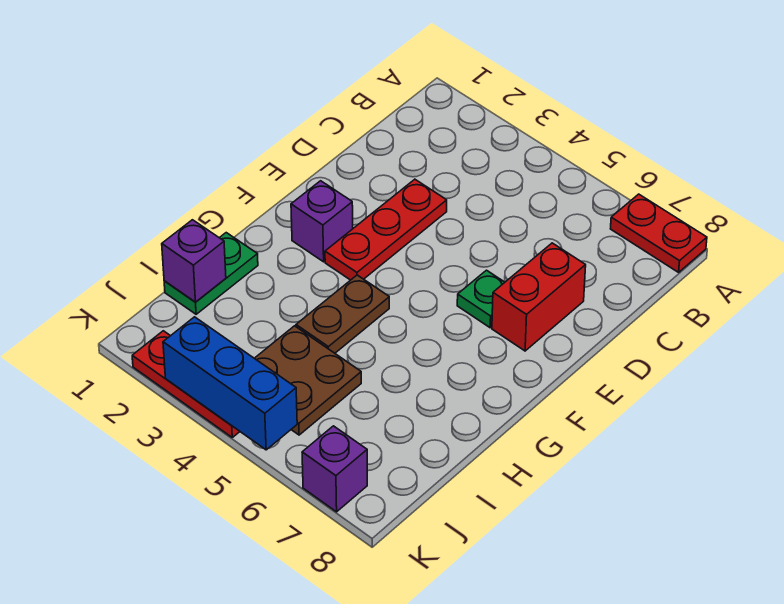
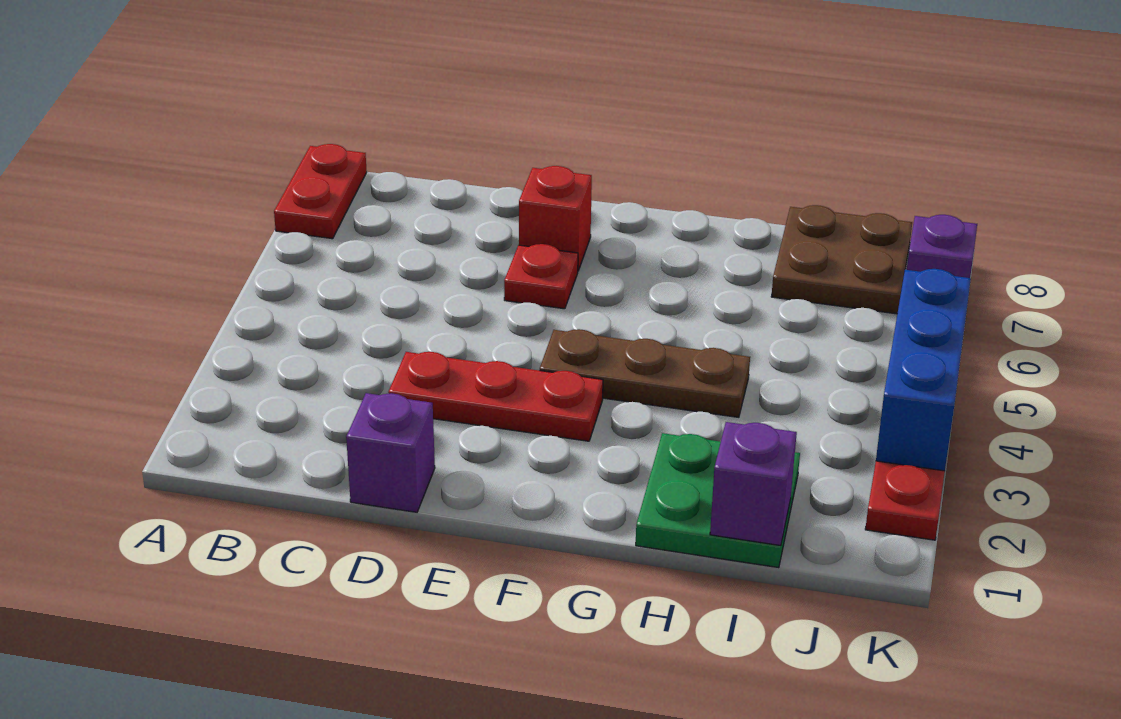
red 1x2 brick [492,243,586,351] -> red 1x1 brick [519,166,592,271]
green 1x1 plate [457,270,505,328] -> red 1x1 plate [504,244,578,309]
purple 1x1 brick [291,181,353,262] -> purple 1x1 brick moved to [346,393,435,512]
brown 1x2 plate [296,275,389,353] -> brown 1x3 plate [540,329,750,417]
green 1x2 plate [164,233,258,314] -> green 2x2 plate [636,433,800,568]
brown 2x2 plate [255,326,361,435] -> brown 2x2 plate moved to [771,205,912,314]

